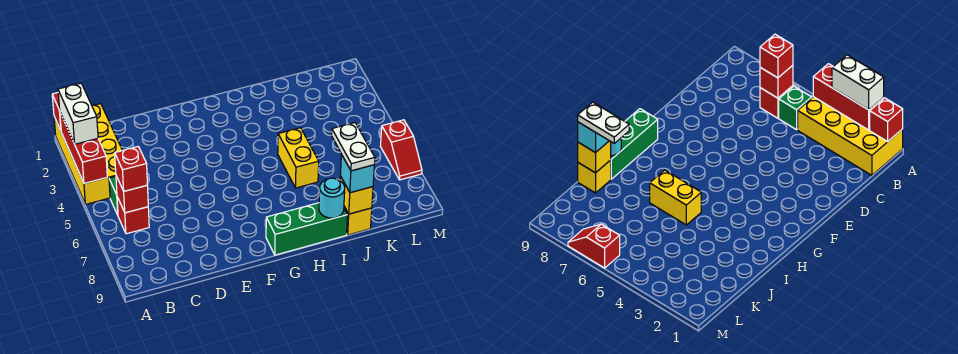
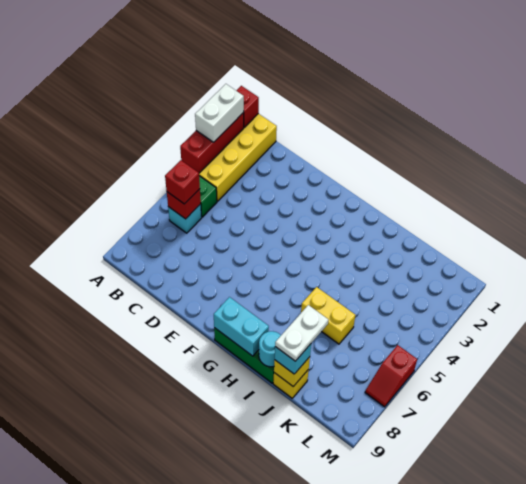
red 1x1 brick [117,197,149,234] -> cyan 1x1 brick [168,204,202,233]
none -> cyan 1x2 brick [214,297,269,356]
yellow 1x2 brick [278,128,319,188] -> yellow 1x2 brick turned to [301,287,355,344]

